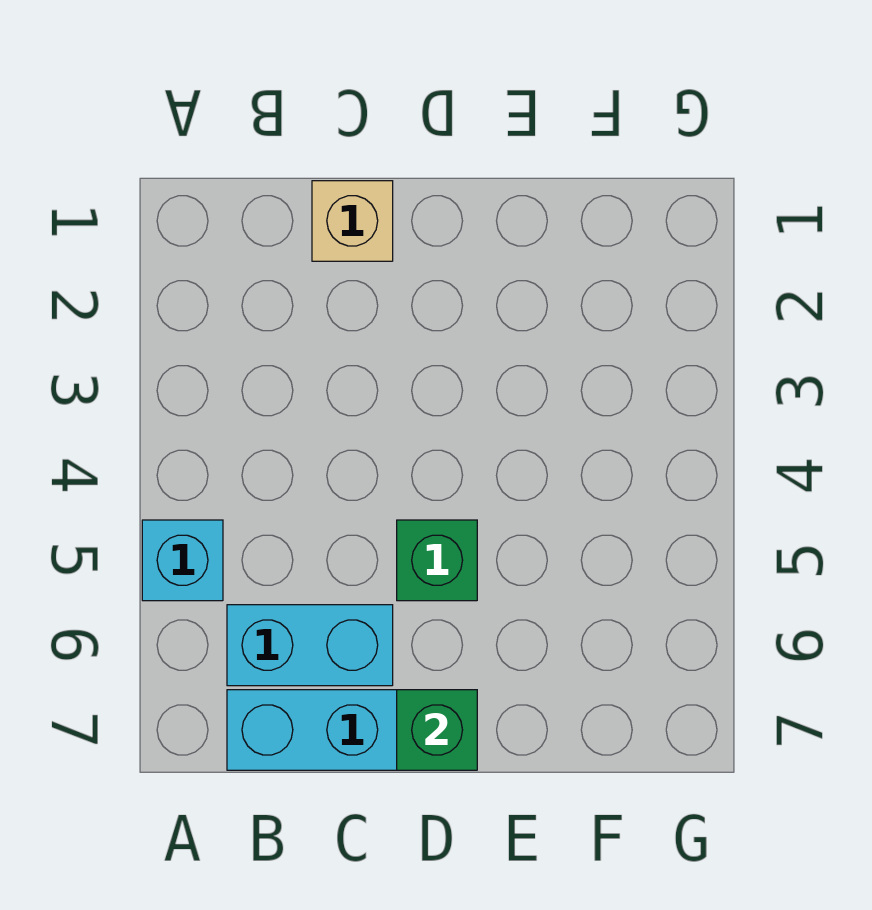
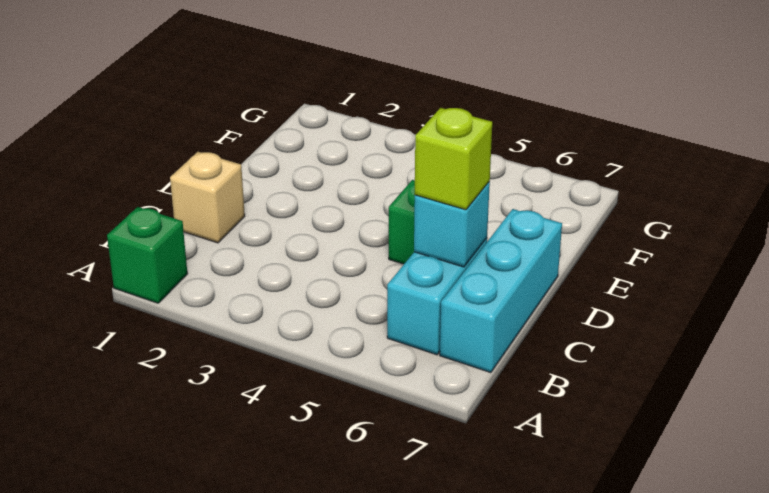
cyan 1x1 brick [142,520,223,601] -> cyan 1x1 brick moved to [414,182,490,267]
none -> lime 1x1 brick [415,108,492,210]
green 1x1 brick [397,690,477,770] -> green 1x1 brick moved to [107,207,187,303]

